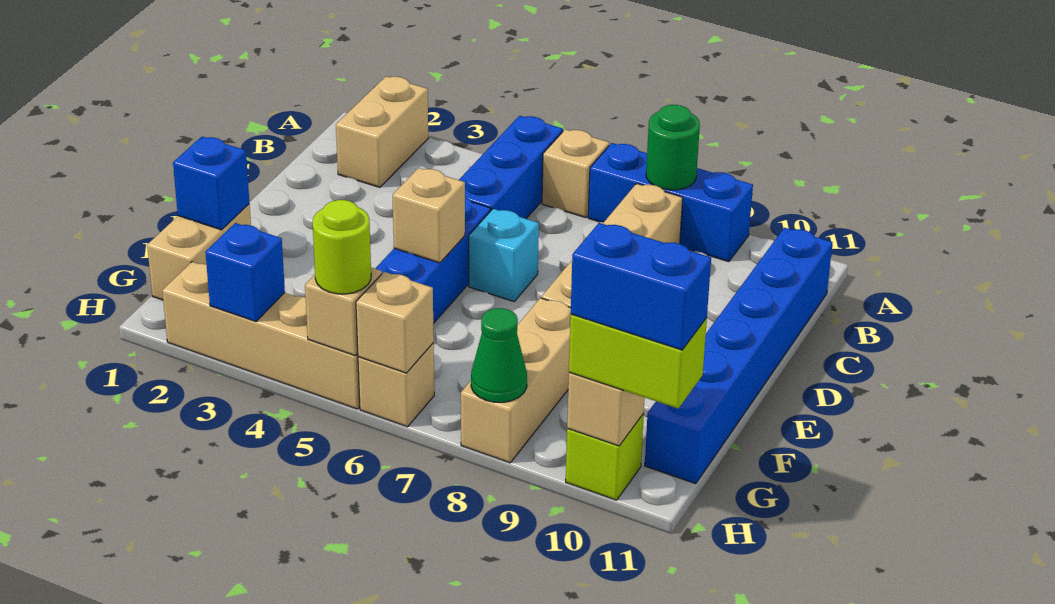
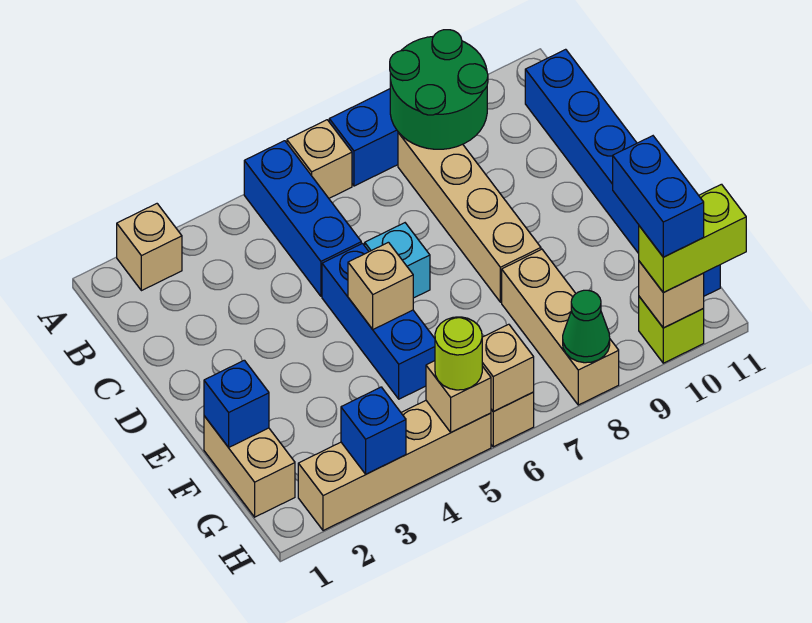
tan 1x2 brick [336,76,428,187] -> tan 1x1 brick [117,204,182,291]
green 1x1 round brick [646,105,700,190] -> green 2x2 round brick [390,30,488,149]
blue 1x2 brick [571,223,711,350] -> blue 1x2 brick turned to [613,136,704,257]

